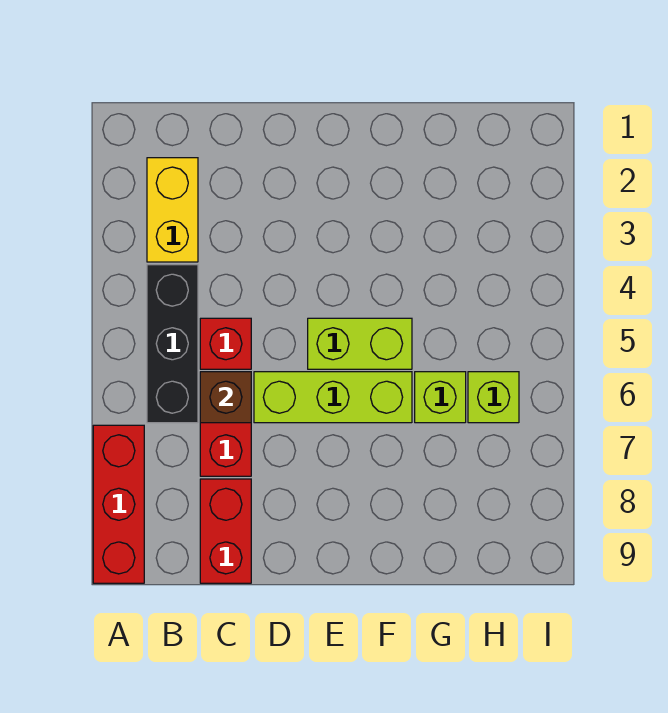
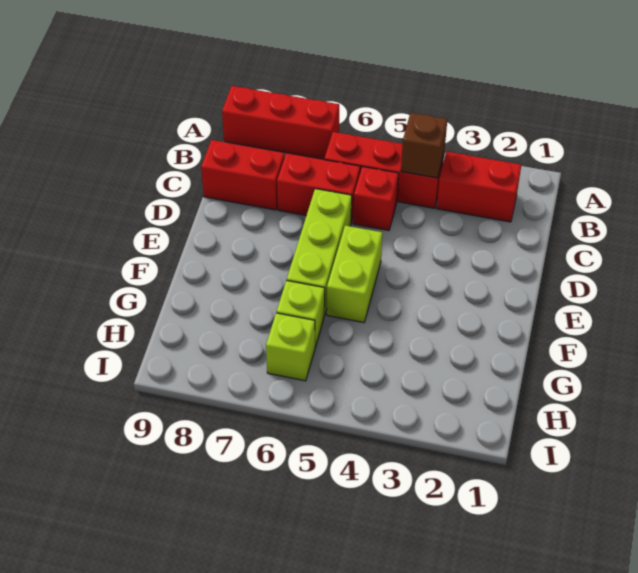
yellow 1x2 brick [147,158,198,262] -> red 1x2 brick [437,152,521,222]
black 1x3 brick [147,265,198,423] -> red 1x3 brick [324,132,444,208]
brown 1x1 brick [200,372,251,423] -> brown 1x1 brick moved to [401,113,447,178]

